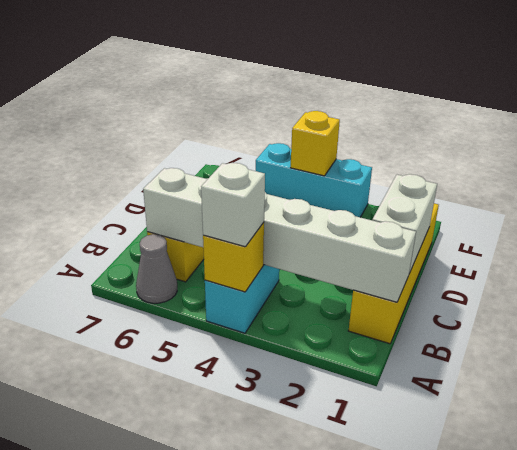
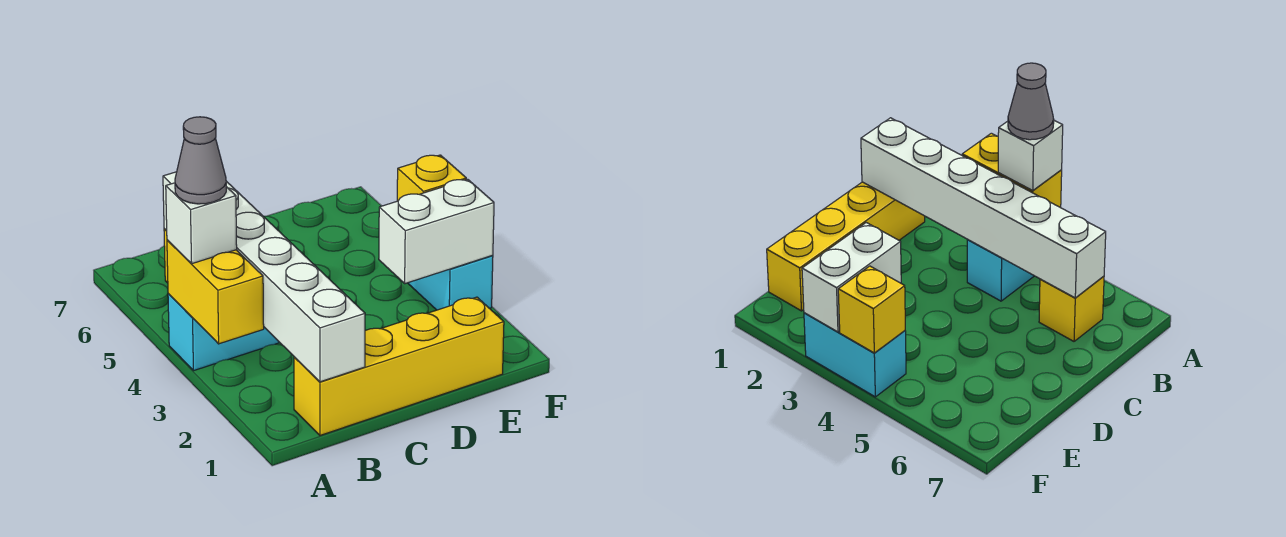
yellow 1x1 brick [203,223,264,292] -> yellow 1x2 brick [167,240,264,344]
grey 1x1 cone [136,234,177,303] -> grey 1x1 cone moved to [175,117,226,204]
white 1x2 brick [372,174,437,273] -> white 1x2 brick moved to [379,179,494,284]
cyan 1x3 brick [256,143,372,217] -> cyan 1x2 brick [408,255,493,310]

